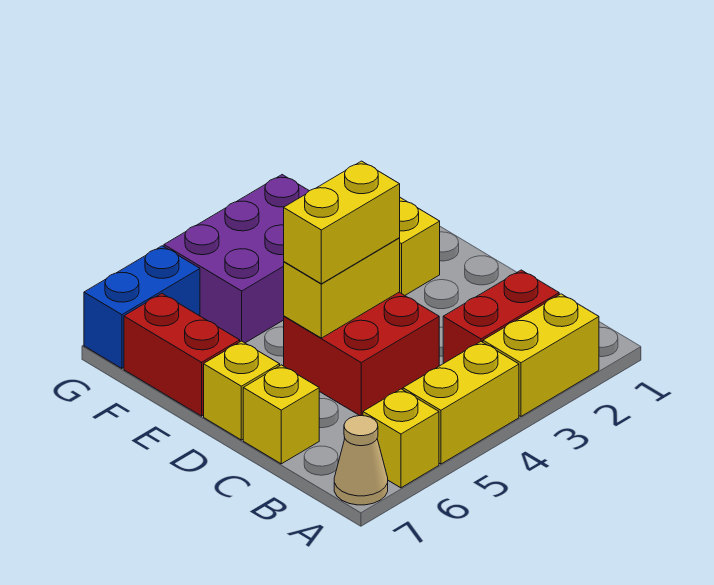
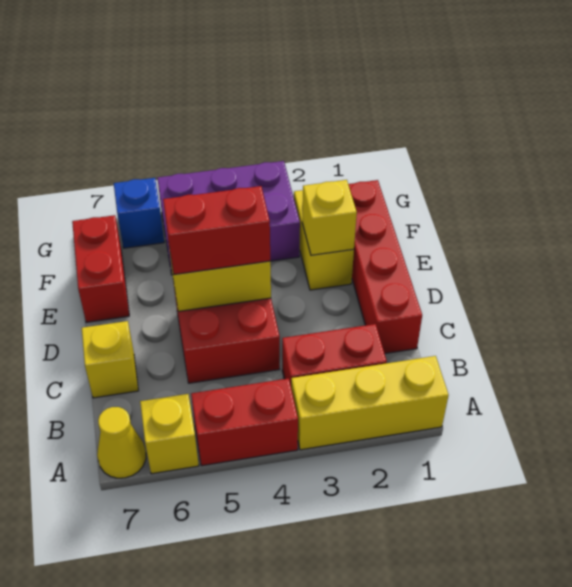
yellow 1x2 brick [483,294,599,416] -> yellow 1x3 brick [291,356,449,450]
yellow 1x2 brick [403,342,519,464] -> red 1x2 brick [191,378,298,466]
tan 1x1 cone [334,416,388,505] -> yellow 1x1 cone [97,407,146,478]
none -> red 1x4 brick [348,180,422,354]
yellow 1x2 brick [284,161,400,284] -> red 1x2 brick [163,186,270,275]
yellow 1x1 brick [204,341,280,440] -> yellow 1x1 brick moved to [302,180,357,255]
blue 1x2 brick [84,246,200,368] -> blue 1x1 brick [114,178,164,248]

